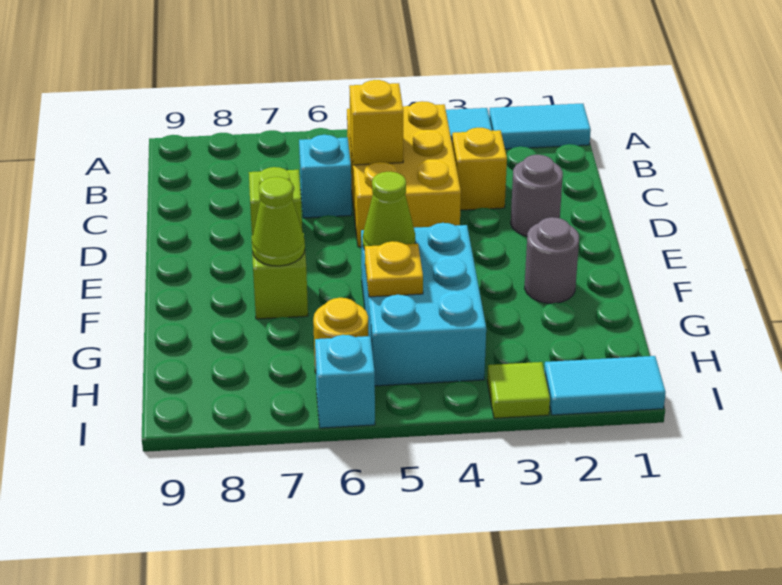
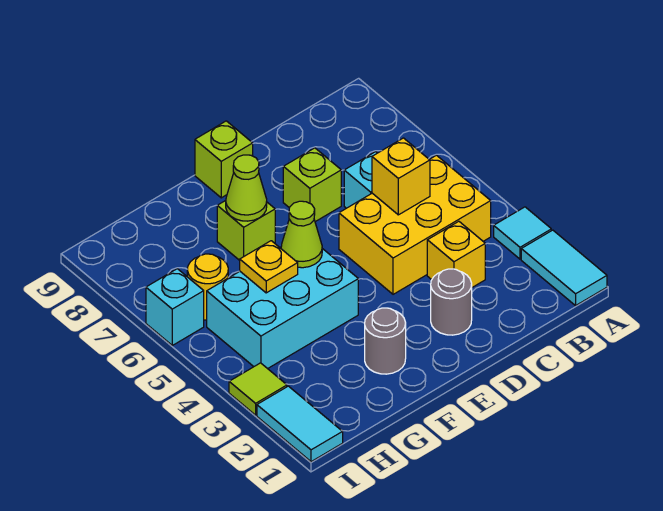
none -> lime 1x1 brick [195,121,253,198]

